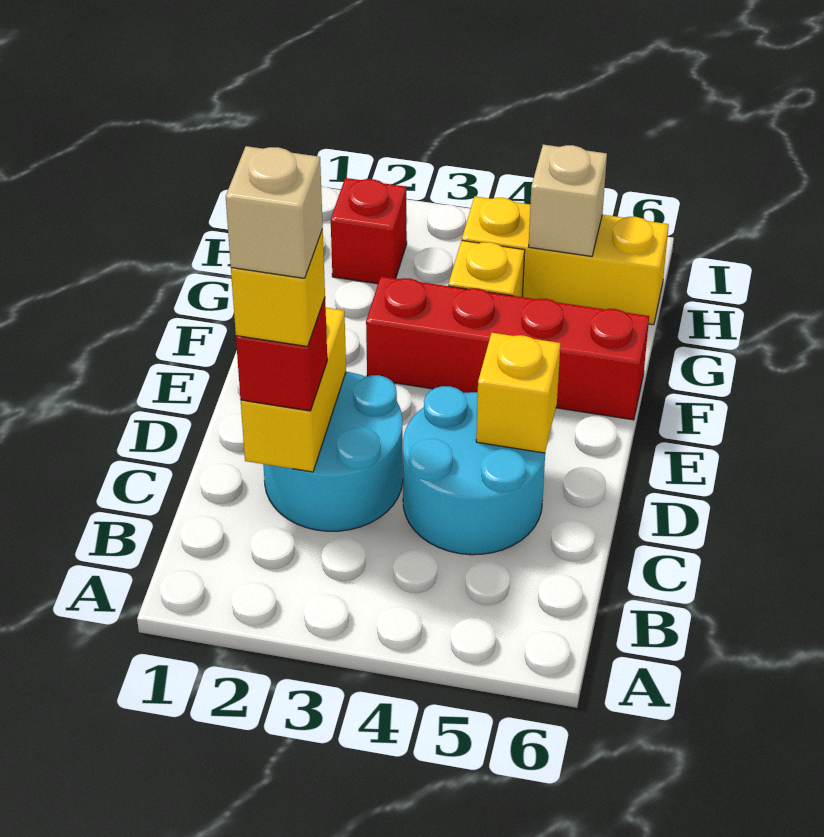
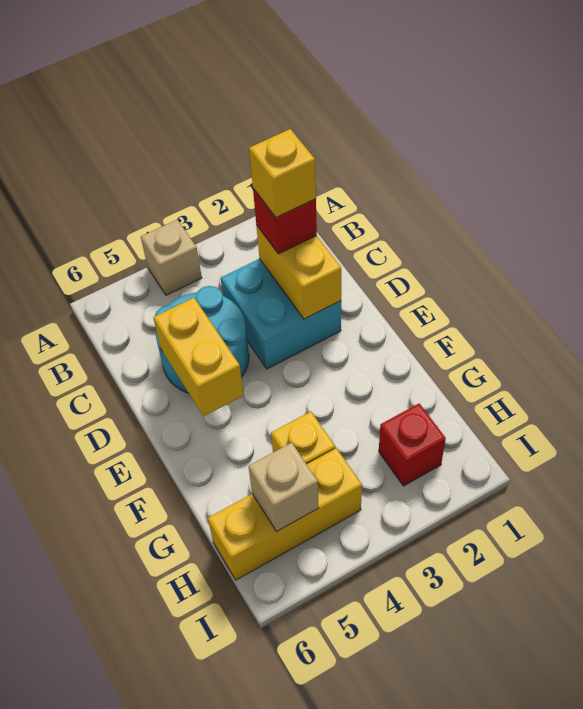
cyan 2x2 round brick [263,372,403,531] -> cyan 2x2 brick [221,259,341,369]
tan 1x1 brick [226,146,323,278] -> tan 1x1 brick moved to [141,220,202,295]
yellow 1x1 brick [476,333,561,453] -> yellow 1x2 brick [153,298,244,416]
red 1x4 brick [366,276,649,420] -> none

